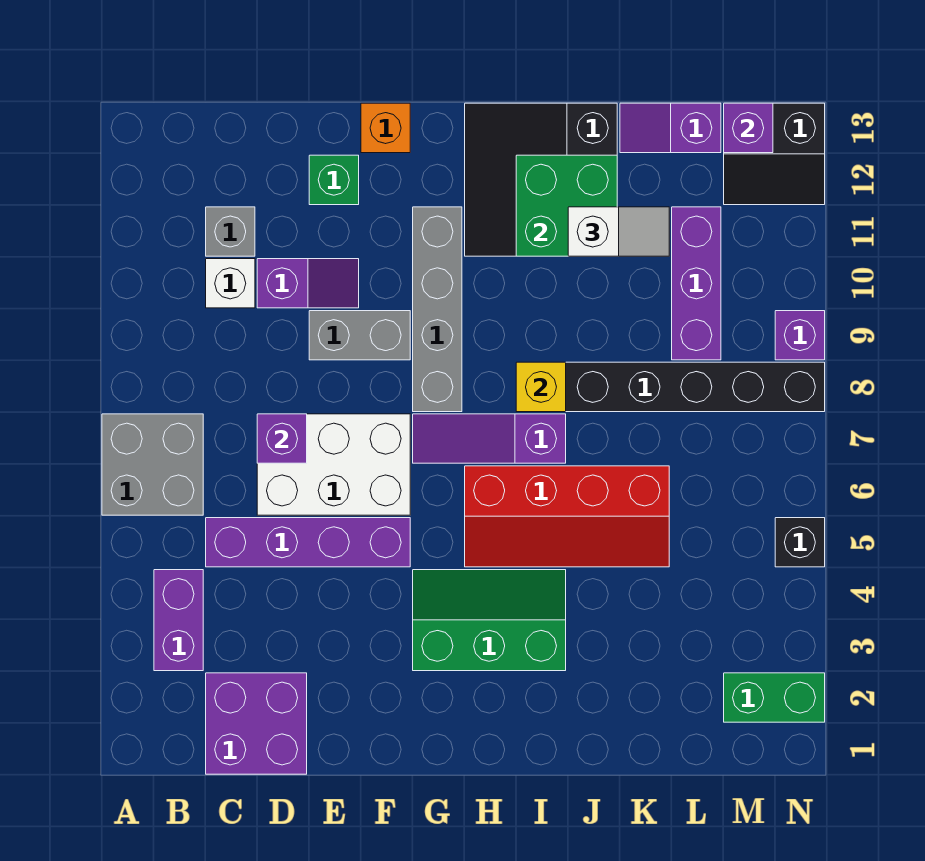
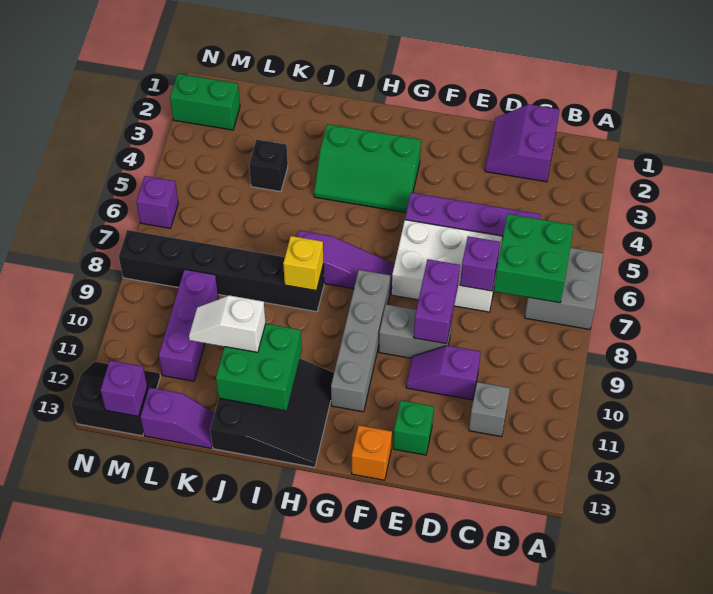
purple 1x2 brick [154,570,203,671] -> purple 1x2 brick moved to [414,259,460,344]
none -> green 2x2 brick [494,214,574,303]
purple 2x2 brick [206,673,307,774] -> purple 2x2 slope [485,104,560,182]
white 1x1 brick [206,259,255,308] -> none
red 2x4 slope [465,466,669,567] -> none
black 1x1 brick [775,518,825,567] -> black 1x1 brick moved to [249,140,288,192]
purple 1x1 brick [775,311,825,360] -> purple 1x1 brick moved to [136,176,178,228]

